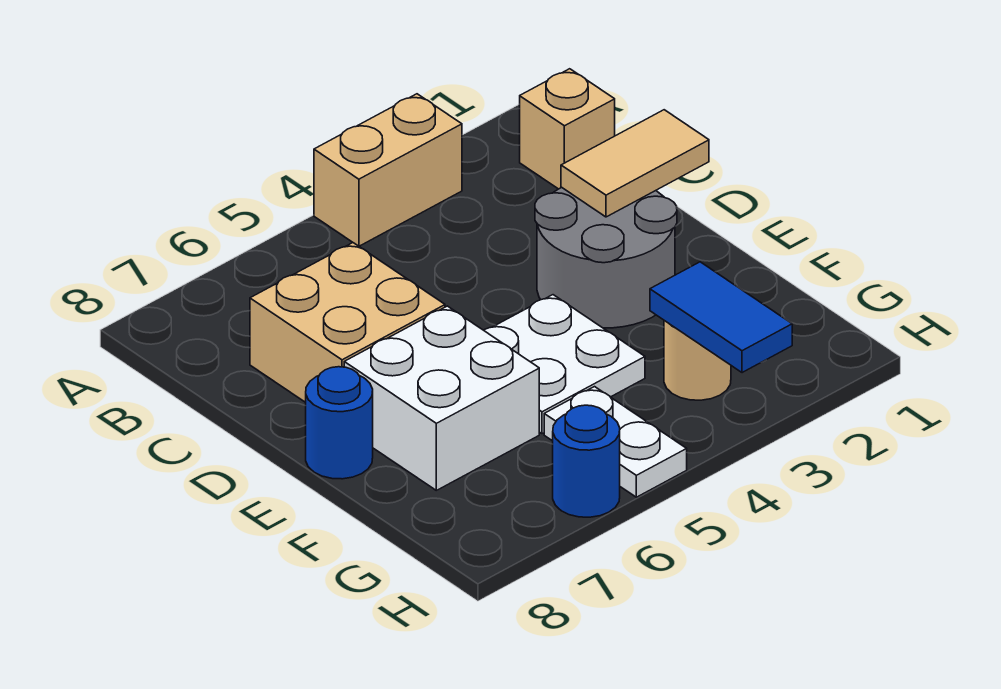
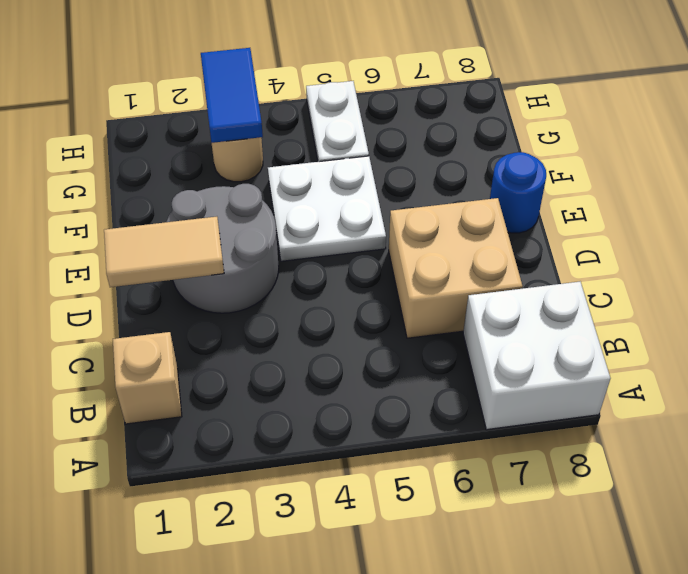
tan 1x2 brick [314,94,462,246] -> none
white 2x2 brick [344,306,539,490] -> white 2x2 brick moved to [463,282,610,430]
blue 1x1 round brick [553,405,620,517] -> none

